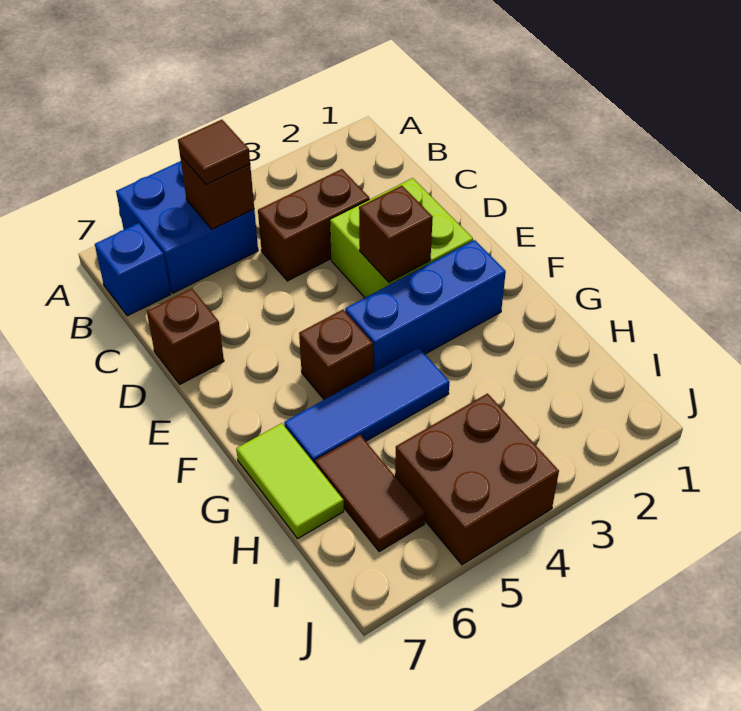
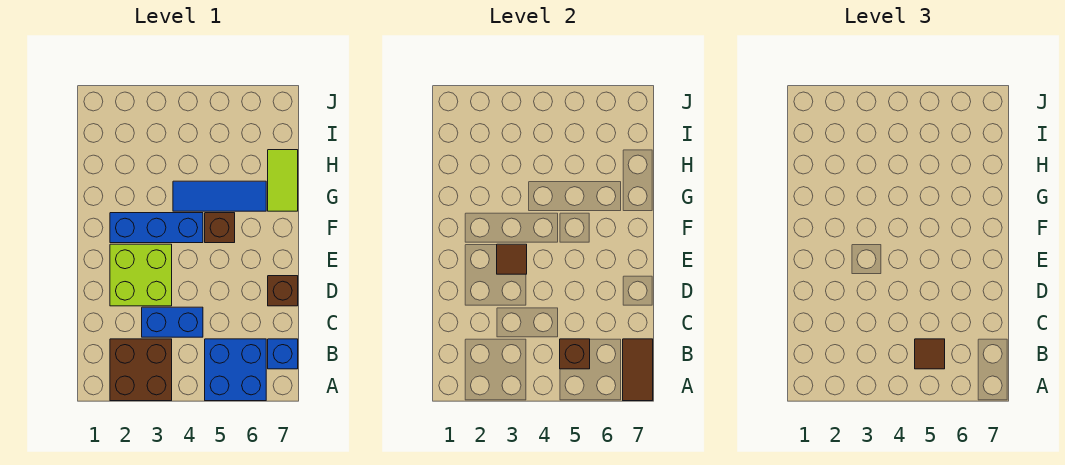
brown 1x2 brick [258,169,369,281] -> blue 1x2 brick [142,307,203,337]
brown 1x1 brick [359,186,433,282] -> brown 1x1 tile [497,244,527,274]
brown 1x2 tile [315,435,425,551] -> brown 1x2 tile moved to [623,339,653,401]
brown 2x2 brick [395,394,559,565] -> brown 2x2 brick moved to [110,339,172,401]

